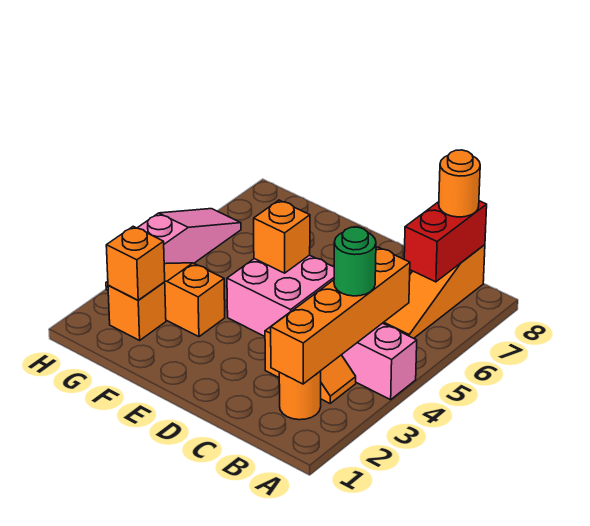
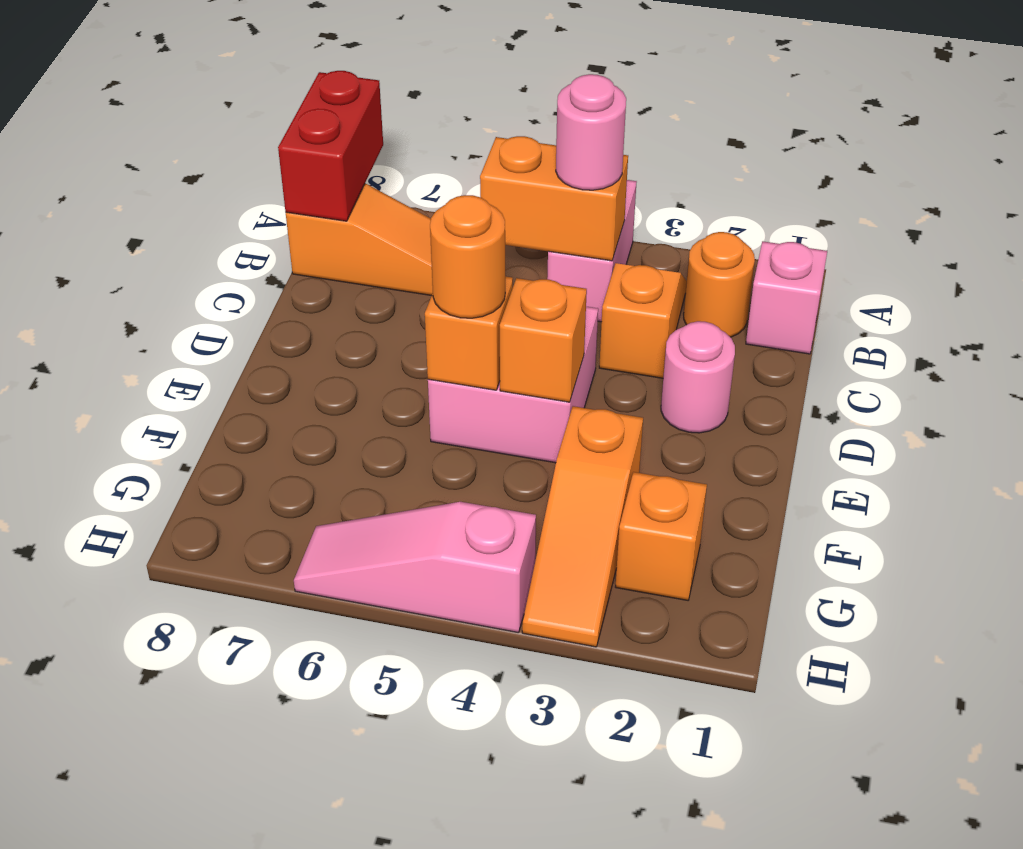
none -> pink 1x1 brick [746,241,827,354]
orange 1x4 brick [271,247,410,384] -> orange 1x2 brick [480,136,628,261]
green 1x1 round brick [334,227,376,296] -> pink 1x1 round brick [556,74,626,190]
red 1x2 brick [404,201,487,282] -> red 1x2 brick turned to [278,71,383,221]
orange 1x1 round brick [439,150,480,217] -> orange 1x1 round brick moved to [430,195,505,318]
none -> pink 1x1 round brick [661,321,735,433]
orange 1x1 brick [106,226,165,300] -> orange 1x1 brick moved to [500,278,587,402]

